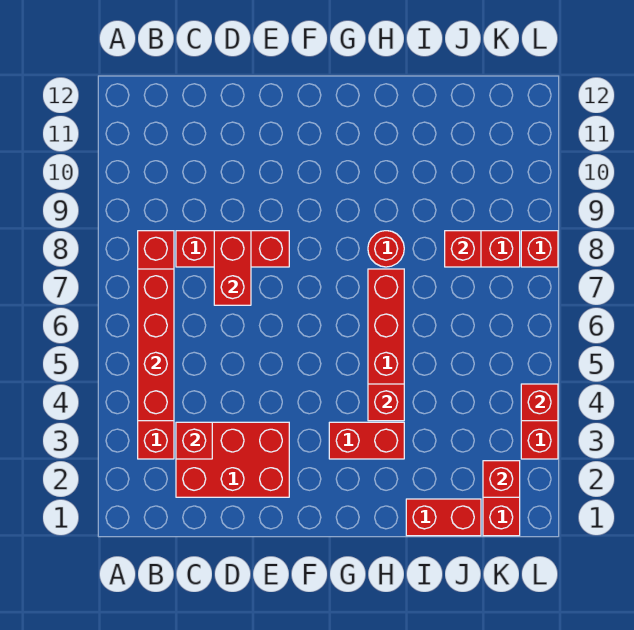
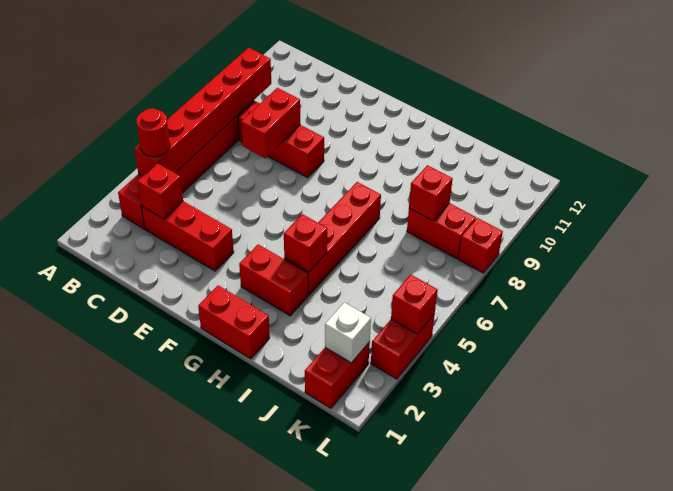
red 1x4 brick [138,269,174,421] -> red 1x6 brick [134,48,271,176]
red 2x3 brick [176,422,289,497] -> red 1x3 brick [141,201,234,271]
red 1x1 round brick [368,231,404,267] -> red 1x1 round brick moved to [136,108,170,157]
red 1x2 brick [406,499,481,536] -> red 1x2 brick moved to [198,285,270,359]
red 1x1 brick [483,461,520,497] -> white 1x1 brick [325,302,371,363]

